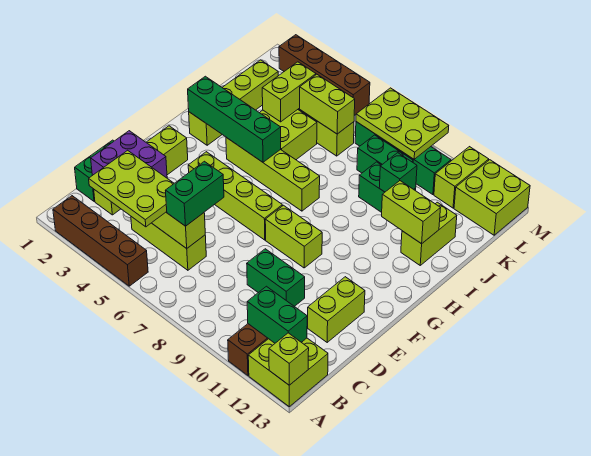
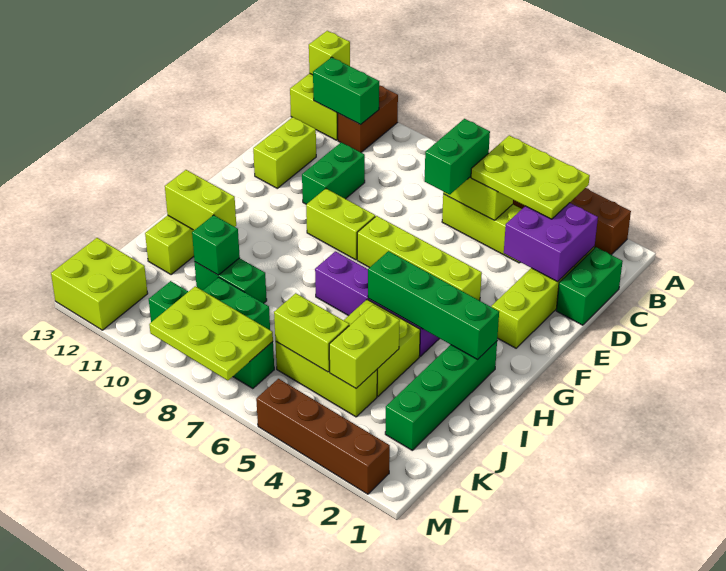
green 1x2 brick [247,249,305,306] -> green 1x2 brick turned to [302,142,365,204]
lime 1x4 brick [189,60,278,145] -> green 1x4 brick [385,341,497,450]
lime 1x4 brick [226,137,320,211] -> purple 1x4 brick [315,251,440,356]
lime 1x2 brick [434,147,489,208] -> none

